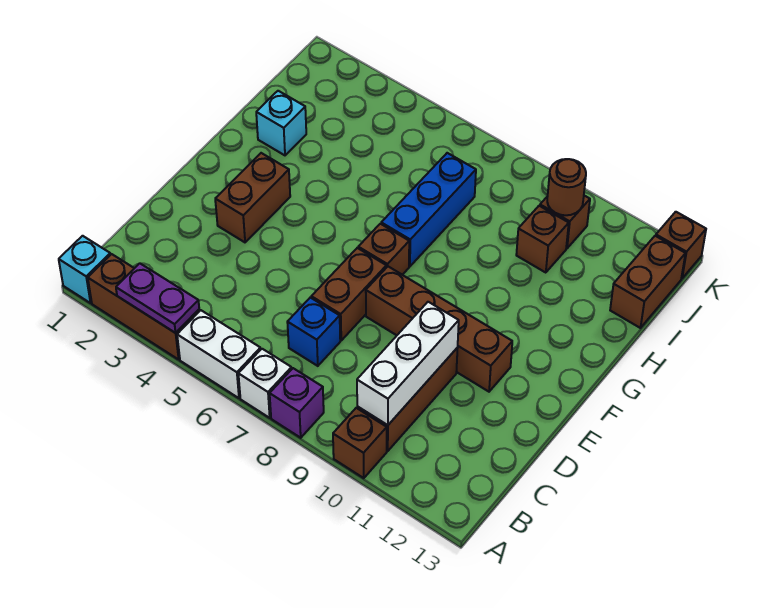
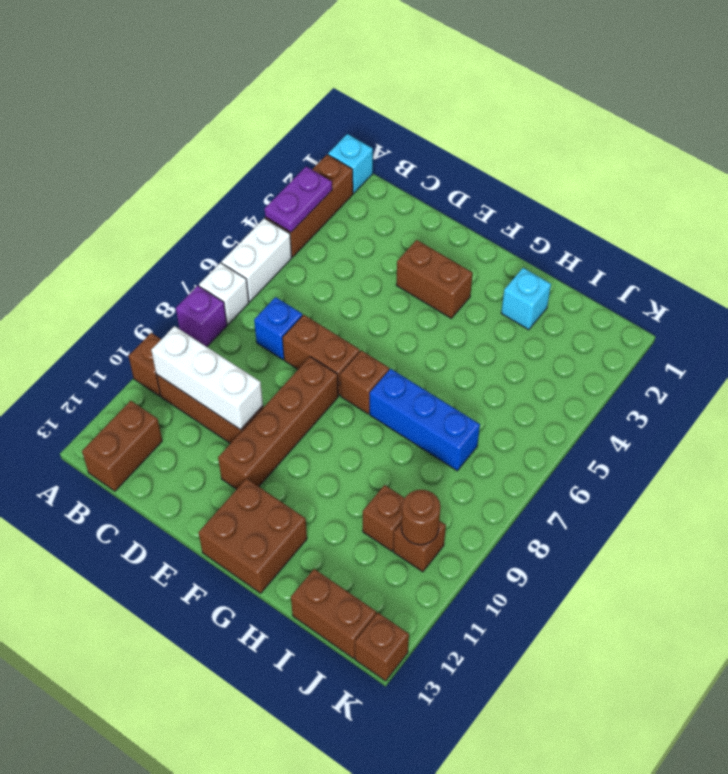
none -> brown 1x2 brick [82,401,162,491]
none -> brown 2x2 brick [199,478,307,593]

